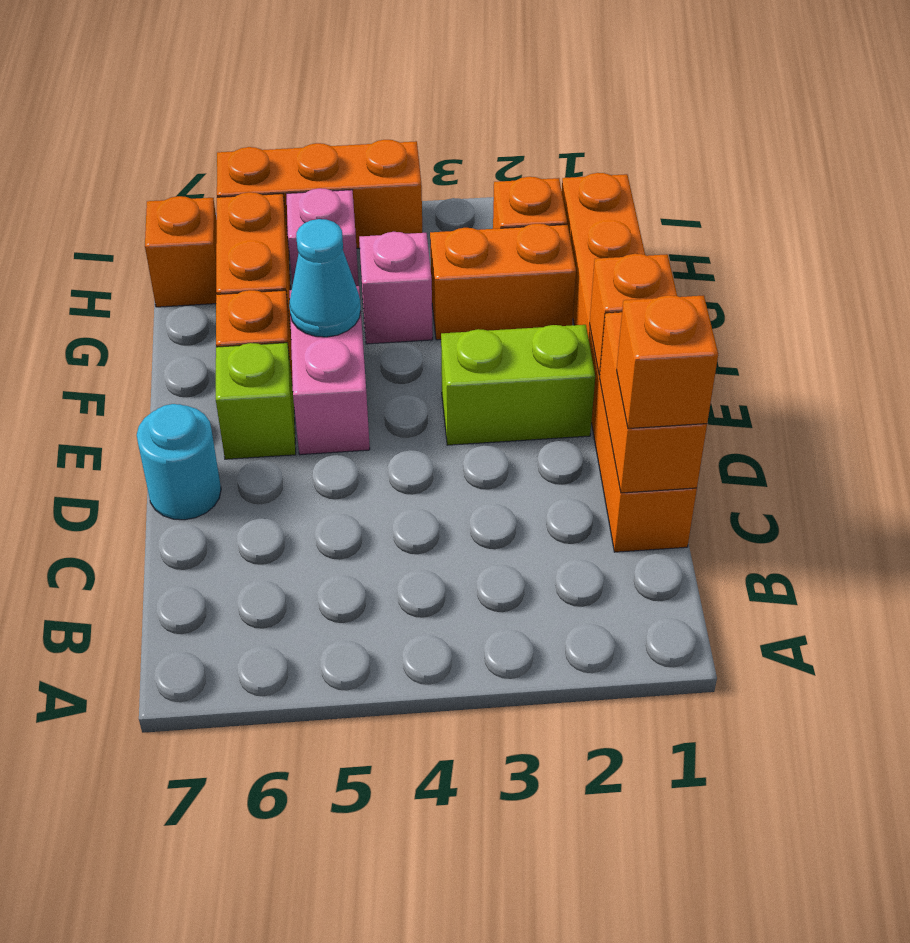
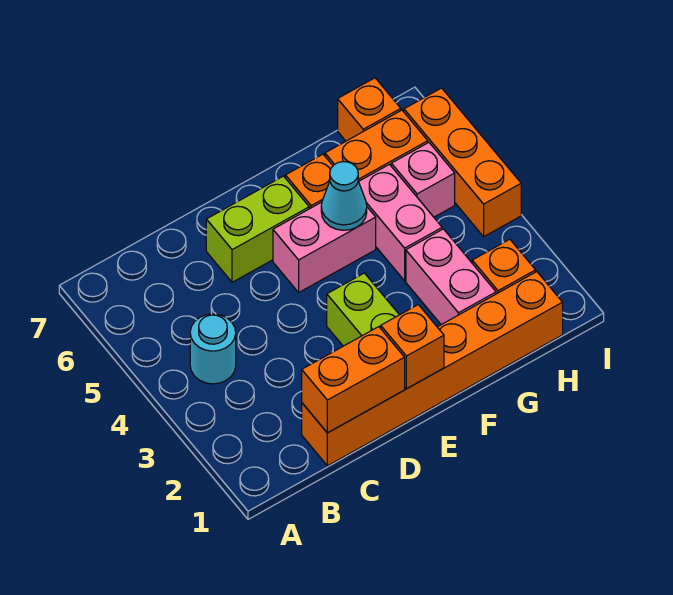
orange 1x1 brick [616,295,718,429] -> none
cyan 1x1 round brick [137,404,221,520] -> cyan 1x1 round brick moved to [190,314,236,384]
lime 1x1 brick [216,343,296,459] -> lime 1x2 brick [206,176,309,282]
orange 1x2 brick [430,224,576,340] -> pink 1x2 brick [406,229,496,325]
pink 1x1 brick [359,232,433,344] -> pink 1x2 brick [359,164,442,281]

